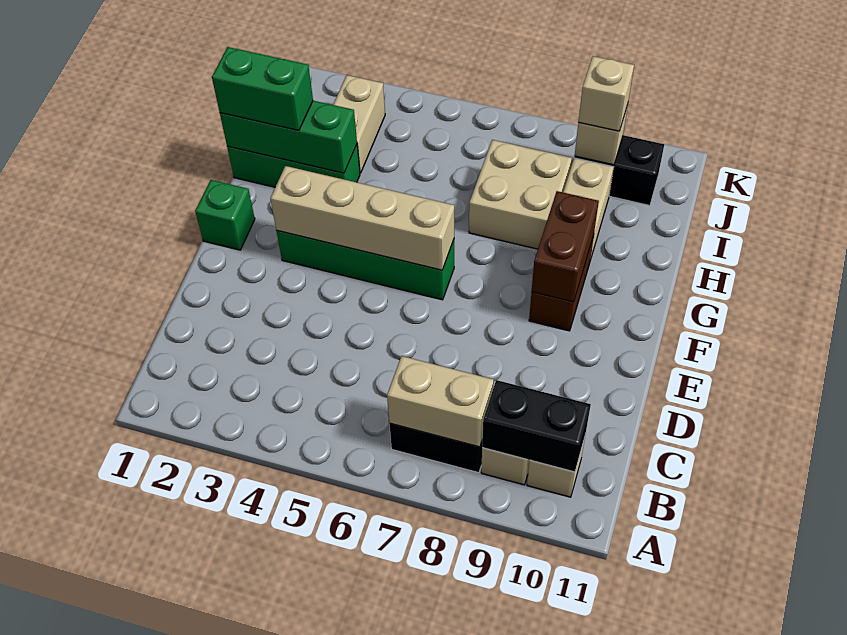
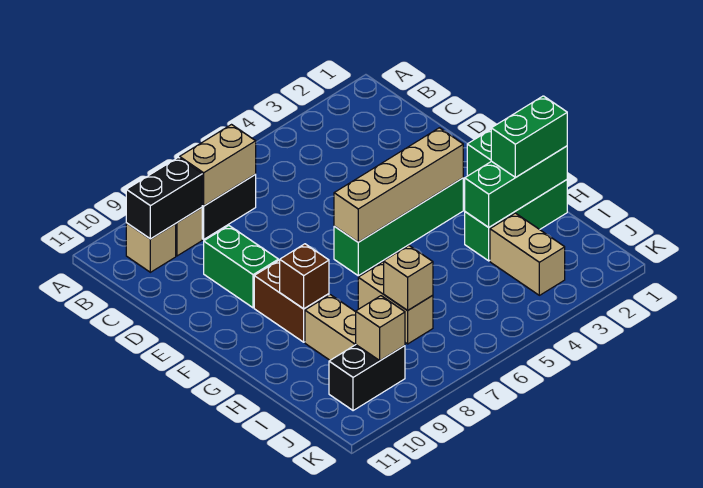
none -> green 1x2 brick [204,226,278,308]
brown 1x2 brick [532,191,599,302] -> brown 1x1 brick [280,244,329,309]
tan 2x2 brick [469,140,572,249] -> tan 1x2 brick [358,262,433,344]
tan 1x1 brick [579,56,634,131] -> tan 1x1 brick moved to [384,246,433,311]

